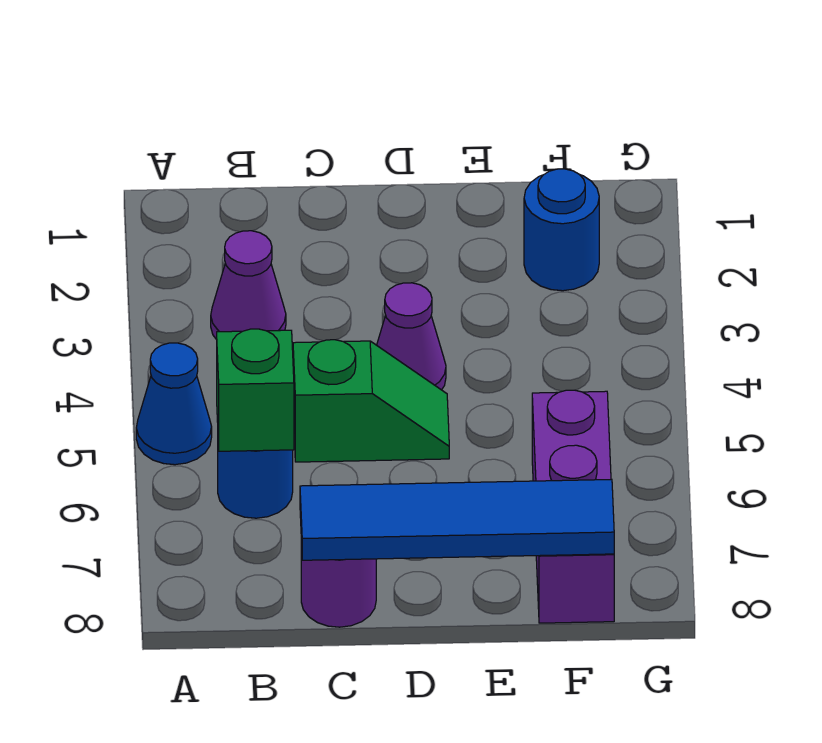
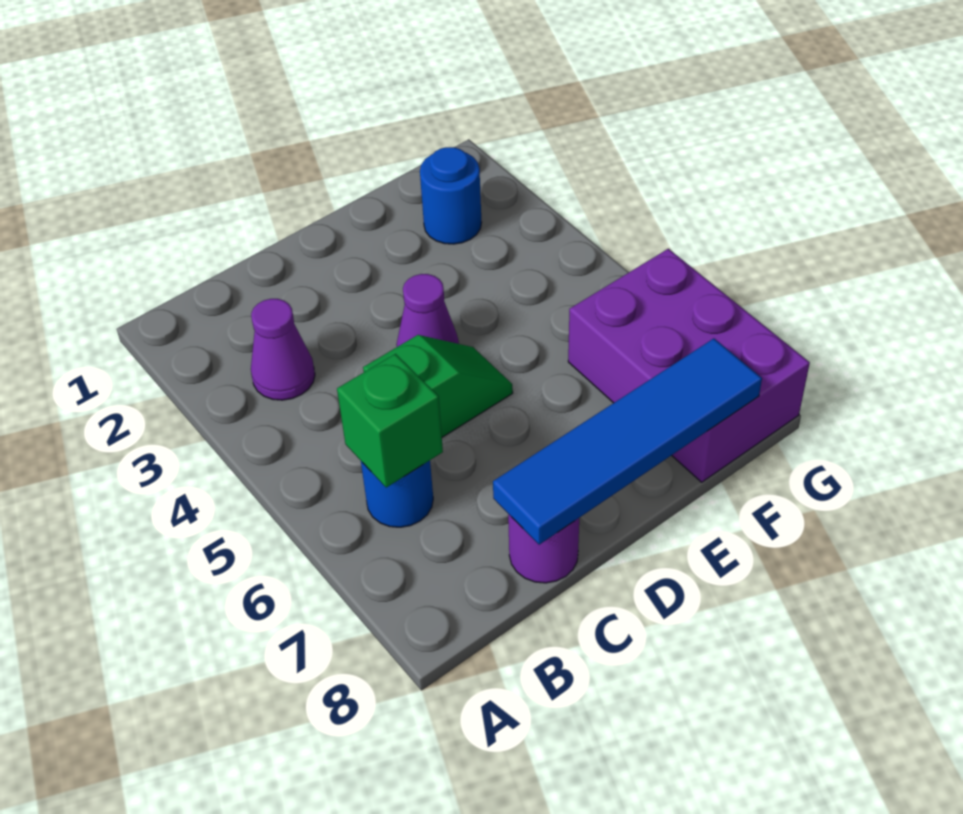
blue 1x1 cone [136,343,212,465] -> none
purple 1x3 brick [532,390,614,623] -> purple 2x3 brick [568,249,810,482]

